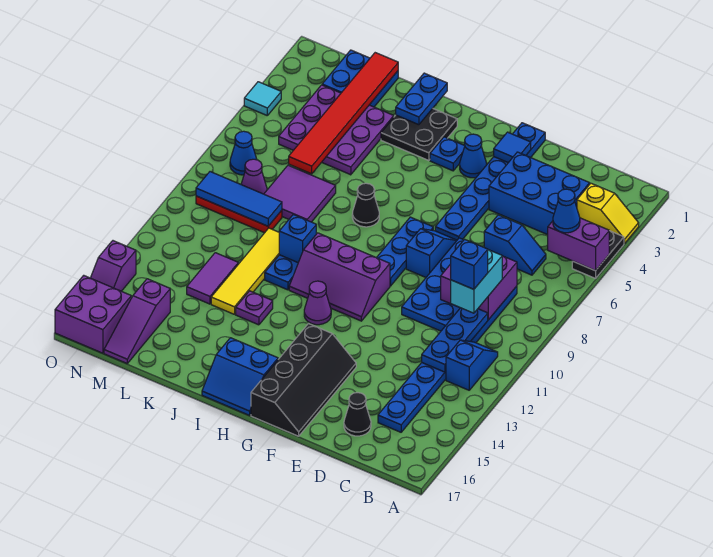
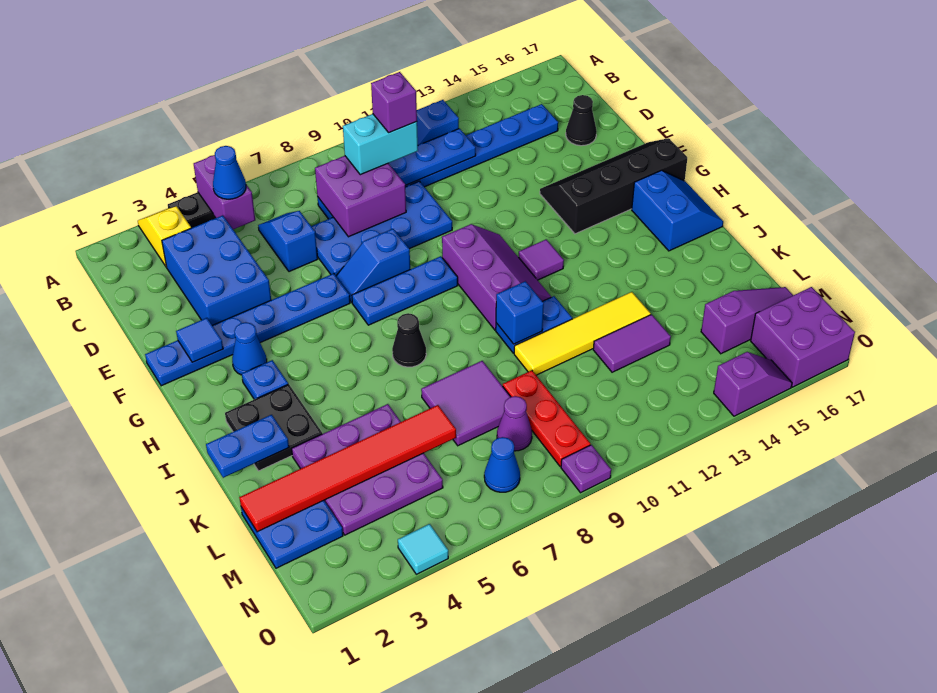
blue 1x1 brick [451,239,488,289] -> purple 1x1 brick [371,72,417,133]
purple 1x1 cone [304,281,331,325] -> purple 1x1 tile [519,239,564,280]
purple 1x1 plate [236,291,273,325] -> purple 1x1 plate moved to [561,445,611,493]
blue 1x3 tile [196,172,282,226] -> none

